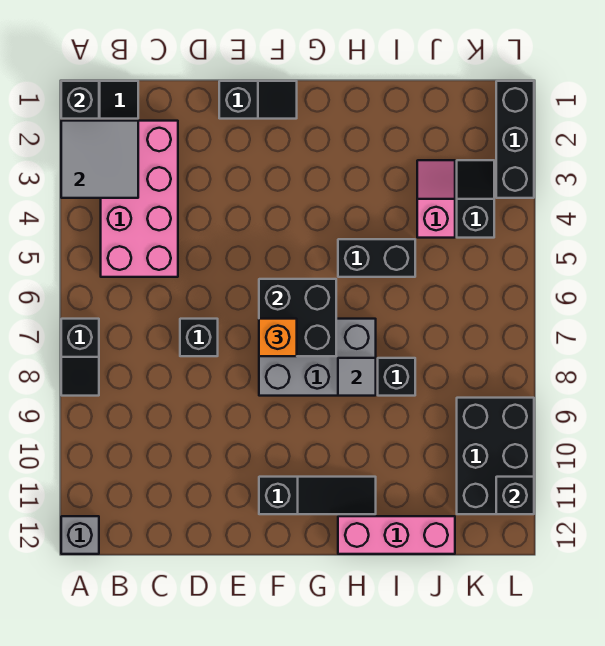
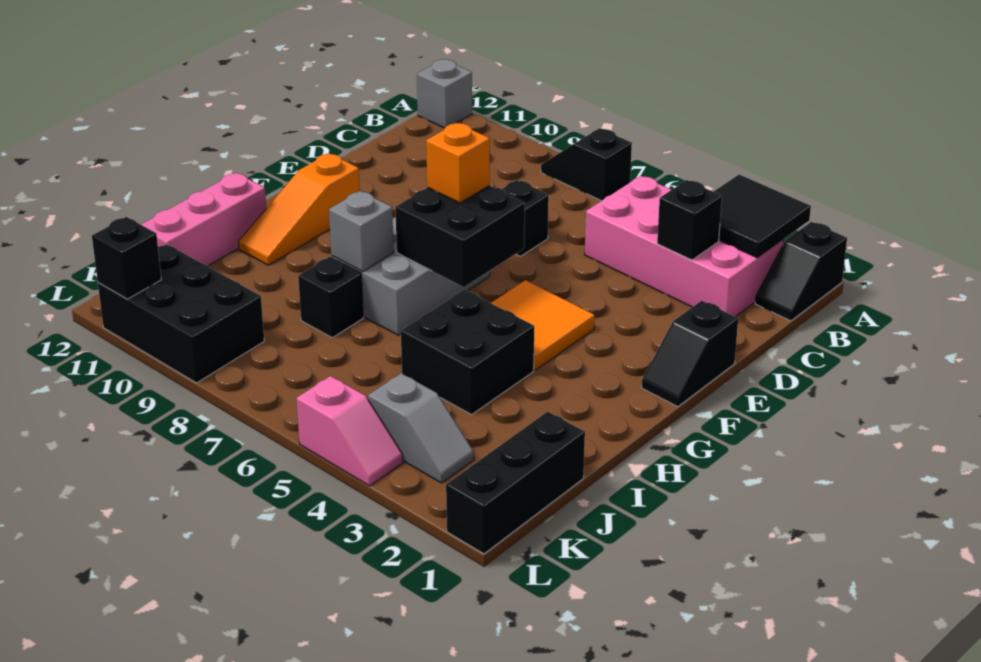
black 1x1 brick [61,81,99,119] -> black 1x1 brick moved to [657,180,722,260]
grey 2x2 tile [61,121,138,198] -> black 2x2 tile [714,175,811,258]
none -> orange 2x2 tile [491,280,595,370]
black 1x3 slope [259,477,376,514] -> orange 1x3 slope [239,153,360,265]
black 1x2 brick [338,239,415,277] -> black 2x2 brick [401,290,534,415]
grey 1x1 tile [338,358,376,396] -> grey 1x1 brick [329,191,394,272]
pink 1x2 slope [417,160,455,238] -> pink 1x2 slope moved to [297,376,403,486]
black 1x2 slope [457,160,494,238] -> grey 1x2 slope [368,373,474,483]
black 1x3 brick [496,81,534,198] -> black 1x3 brick turned to [446,412,585,554]

